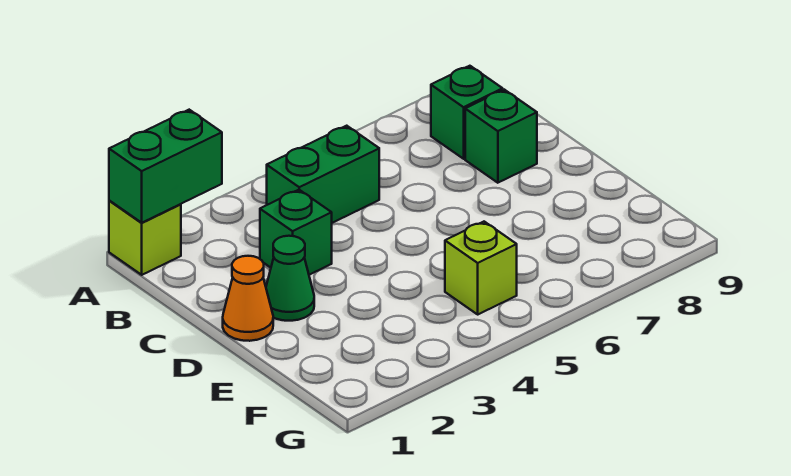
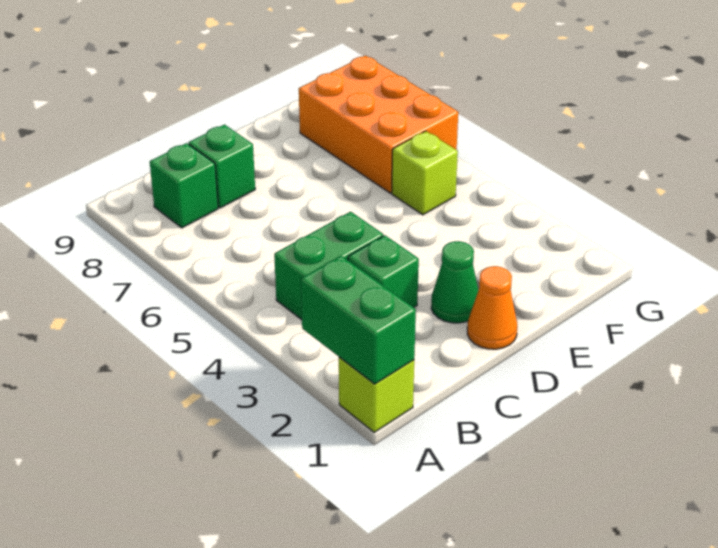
green 1x2 brick [267,126,379,223] -> green 1x2 brick turned to [274,212,383,320]
none -> orange 2x3 brick [299,56,458,193]

